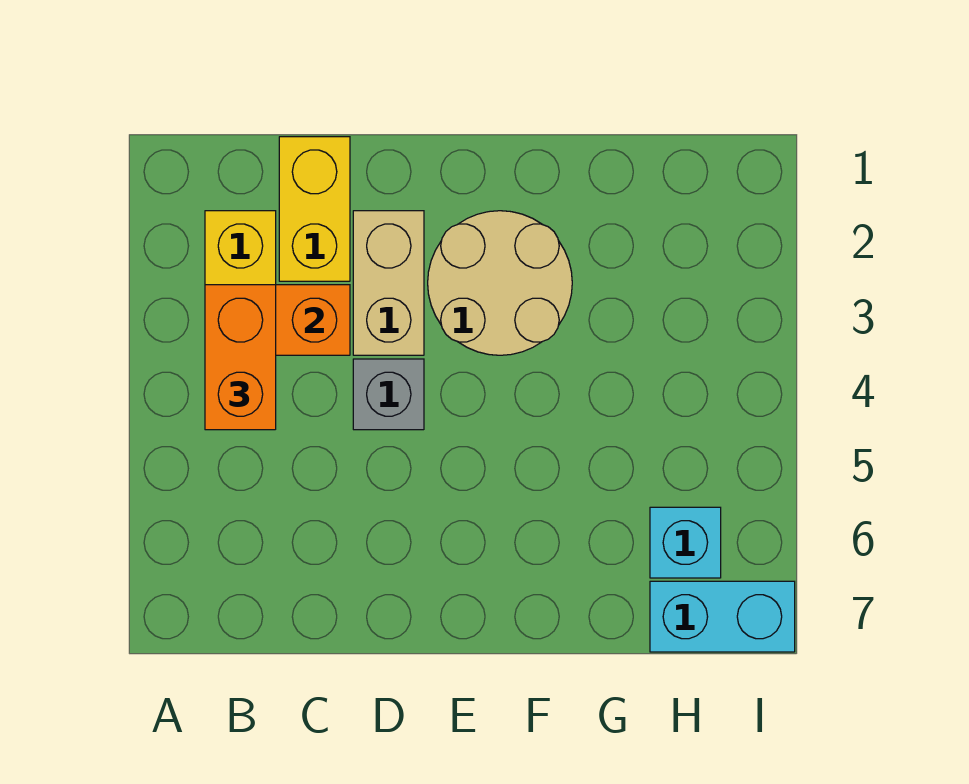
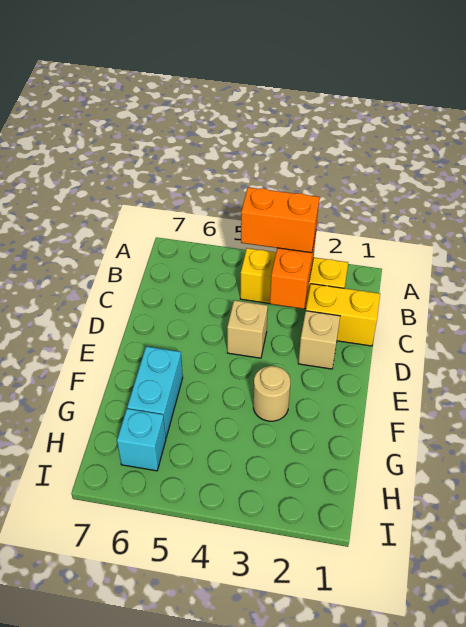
tan 1x2 brick [353,211,424,355] -> tan 1x1 brick [298,311,340,369]
grey 1x1 brick [353,359,424,430] -> tan 1x1 brick [227,300,268,358]
tan 2x2 round brick [428,211,572,355] -> tan 1x1 round brick [253,366,290,421]
cyan 1x2 brick [650,581,795,652] -> cyan 1x2 brick moved to [127,347,183,437]

